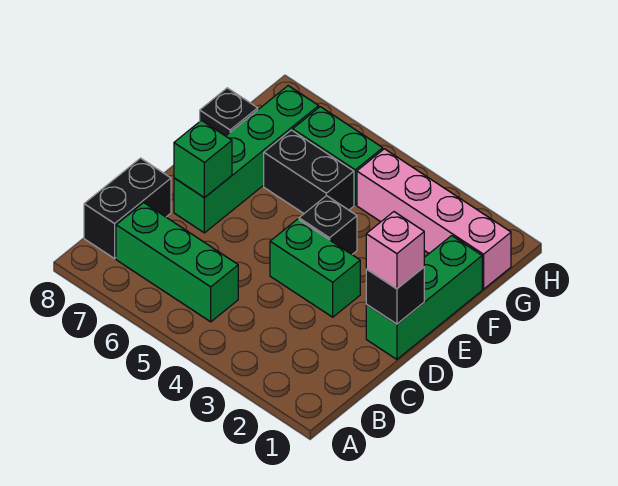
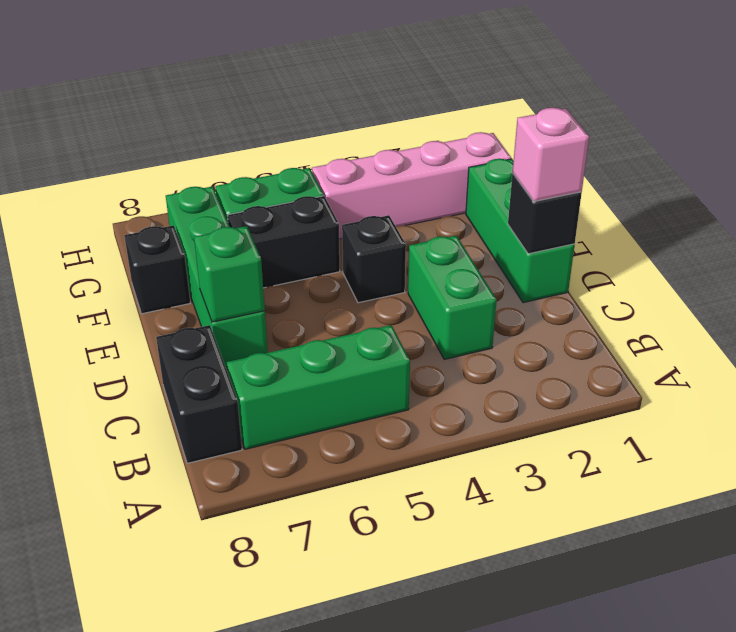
green 1x2 brick [270,219,360,317] -> green 1x2 brick turned to [408,236,497,359]

